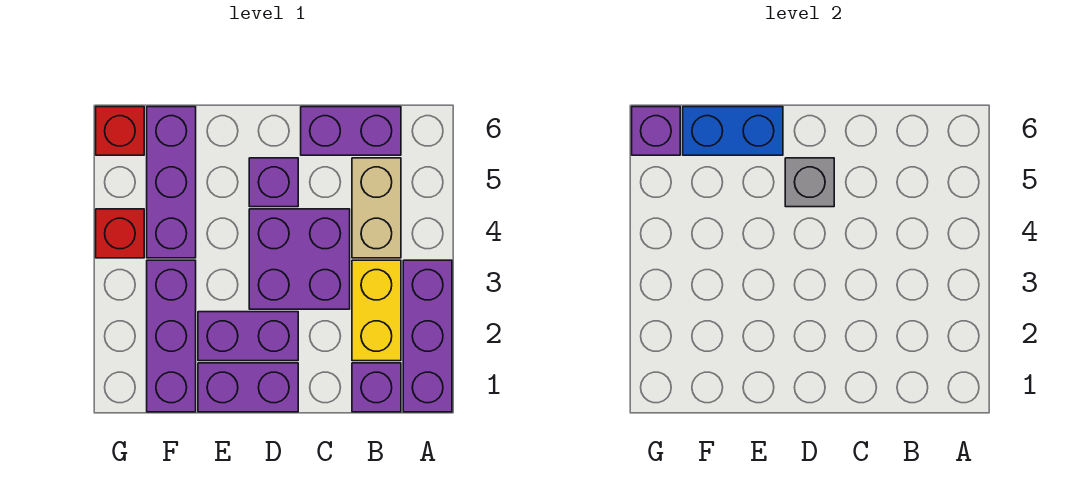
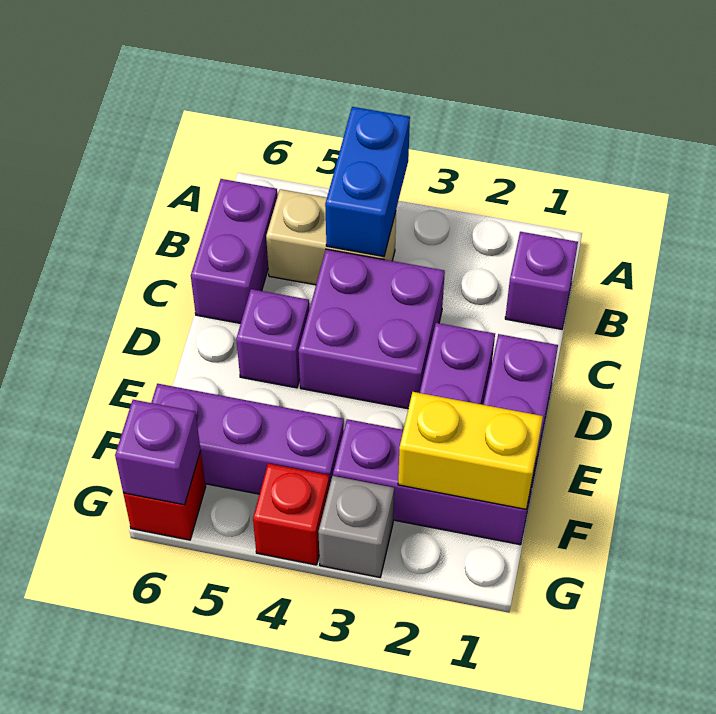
purple 1x3 brick [403,260,452,412] -> none
yellow 1x2 brick [352,260,401,361] -> yellow 1x2 brick moved to [398,392,543,509]
grey 1x1 brick [785,158,834,207] -> grey 1x1 brick moved to [318,476,394,577]
blue 1x2 brick [683,107,783,155] -> blue 1x2 brick moved to [325,107,410,257]

